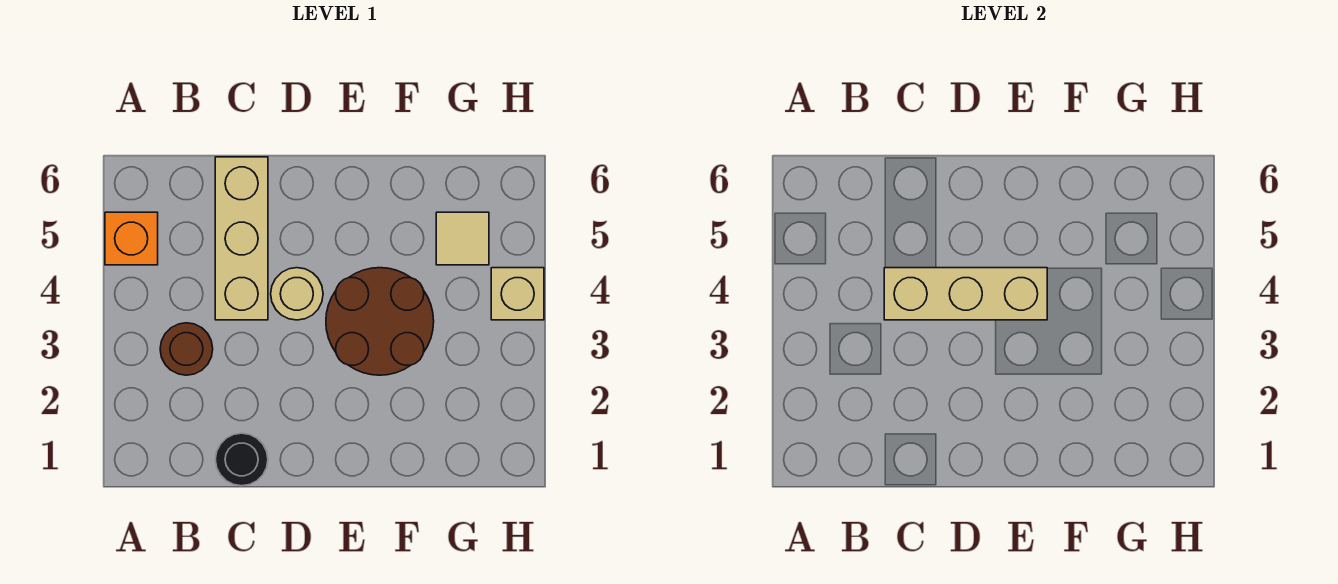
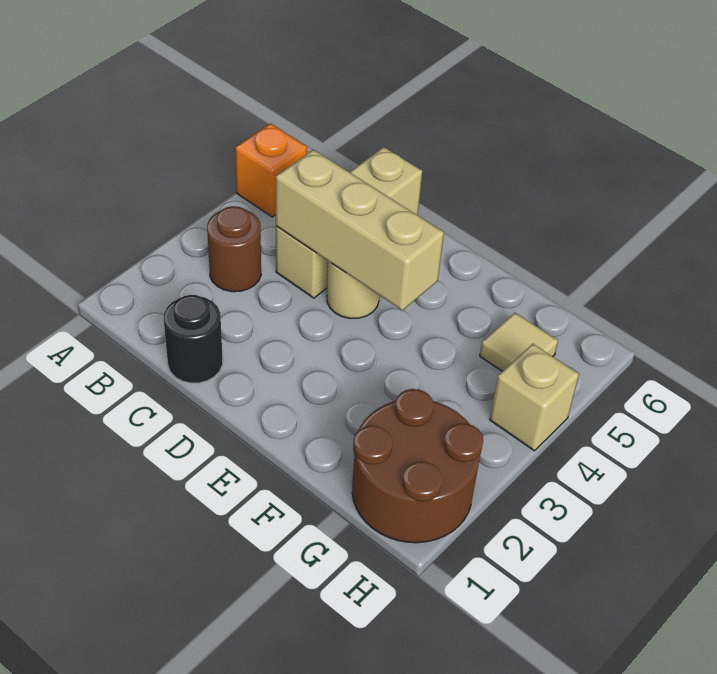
brown 2x2 round brick [326,268,434,375] -> brown 2x2 round brick moved to [352,389,483,543]

